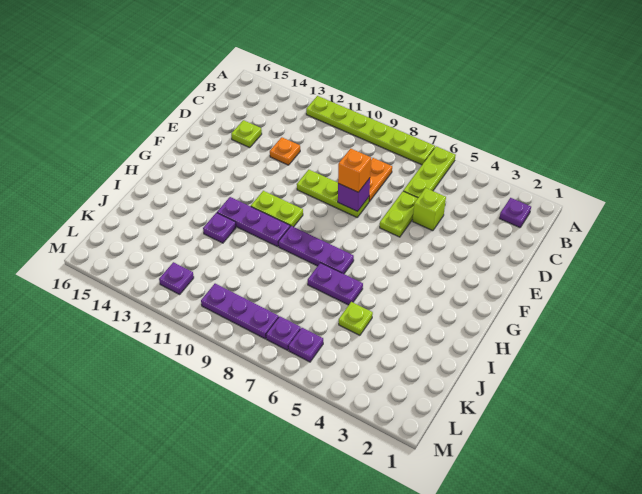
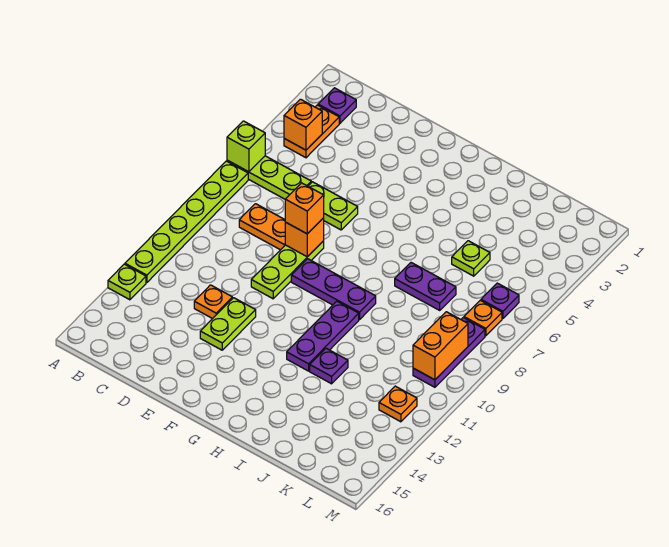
none -> orange 1x2 plate [284,105,339,158]
none -> orange 1x1 brick [284,99,322,150]
lime 1x1 brick [413,188,446,231] -> lime 1x1 brick moved to [227,121,265,172]
lime 1x1 plate [231,120,262,148] -> lime 1x1 plate moved to [108,264,146,300]
purple 1x1 brick [338,178,370,211] -> orange 1x1 brick [285,218,324,257]
lime 1x2 plate [251,191,303,227] -> lime 1x2 plate moved to [200,298,256,350]
purple 1x3 plate [278,226,354,274] -> purple 1x3 plate turned to [291,259,376,320]
purple 1x2 plate [308,263,363,305] -> purple 1x2 plate turned to [395,263,456,310]
purple 1x1 plate [266,316,301,350] -> orange 1x1 plate [464,300,502,336]
none -> orange 1x2 brick [413,312,468,380]
purple 1x1 plate [159,262,194,294] -> orange 1x1 plate [379,386,417,422]

